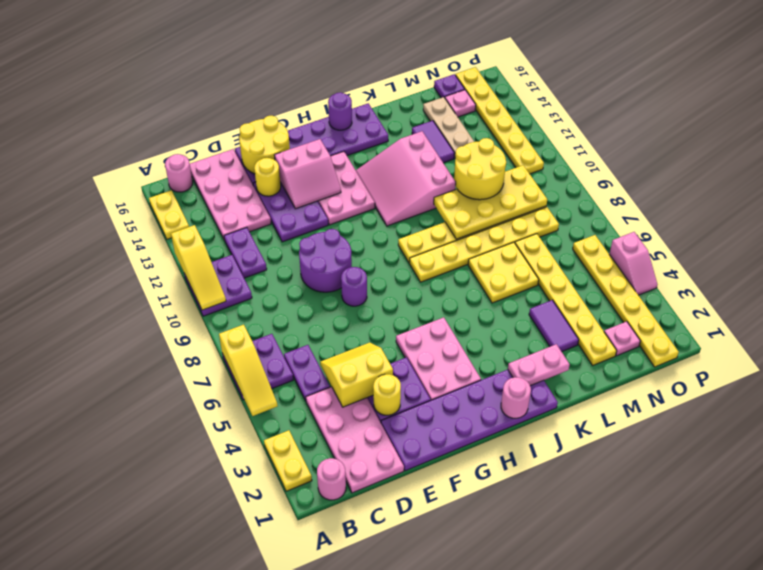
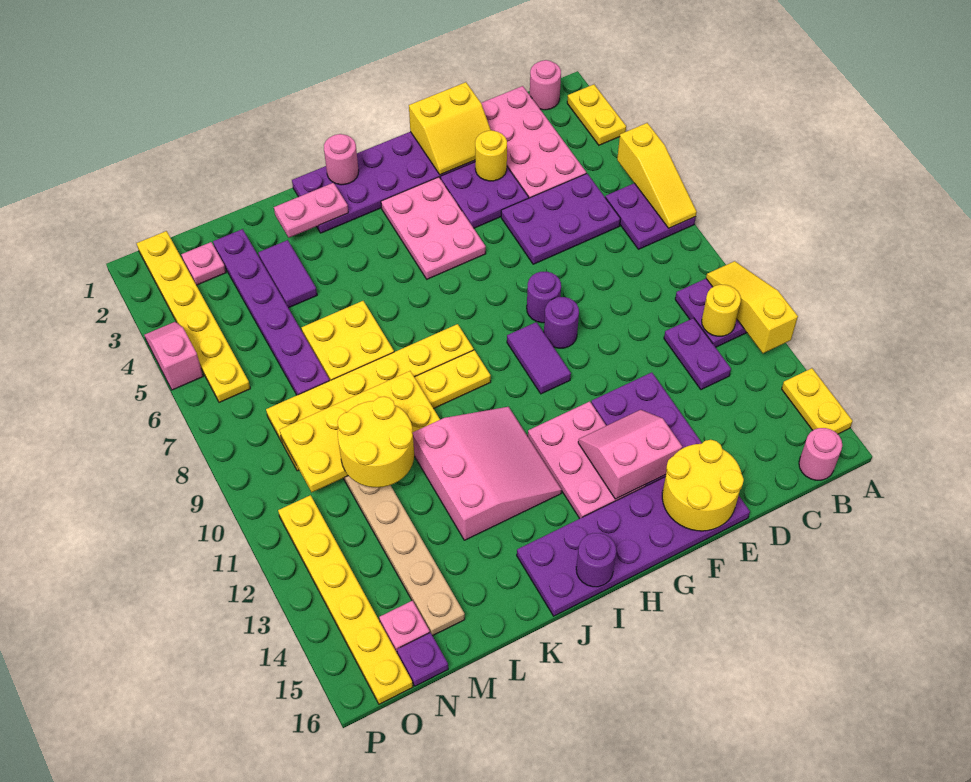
yellow 1x3 slope [219,325,278,416] -> yellow 1x3 slope turned to [617,123,697,228]
purple 1x2 plate [284,345,330,401] -> purple 2x3 plate [501,173,620,264]
pink 2x4 plate [190,149,271,239] -> none
yellow 2x2 slope [320,343,393,407] -> yellow 2x2 slope moved to [409,82,491,175]
purple 2x2 round brick [299,229,352,292] -> purple 1x1 round brick [544,297,579,348]
yellow 1x1 round brick [254,158,281,196] -> yellow 1x1 round brick moved to [702,285,741,336]
purple 1x2 tile [412,121,454,163] -> purple 1x2 tile moved to [507,322,571,394]
yellow 1x6 plate [515,234,617,365] -> purple 1x6 plate [213,229,330,395]

